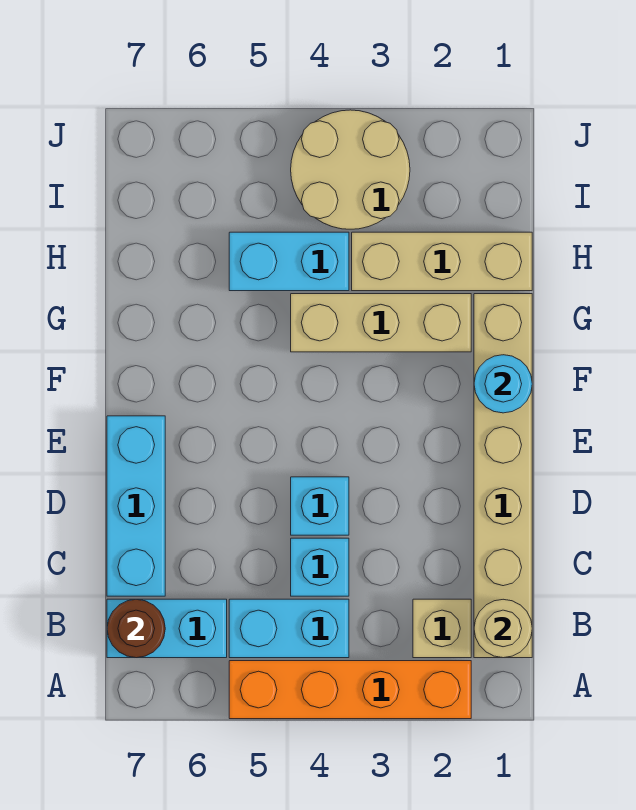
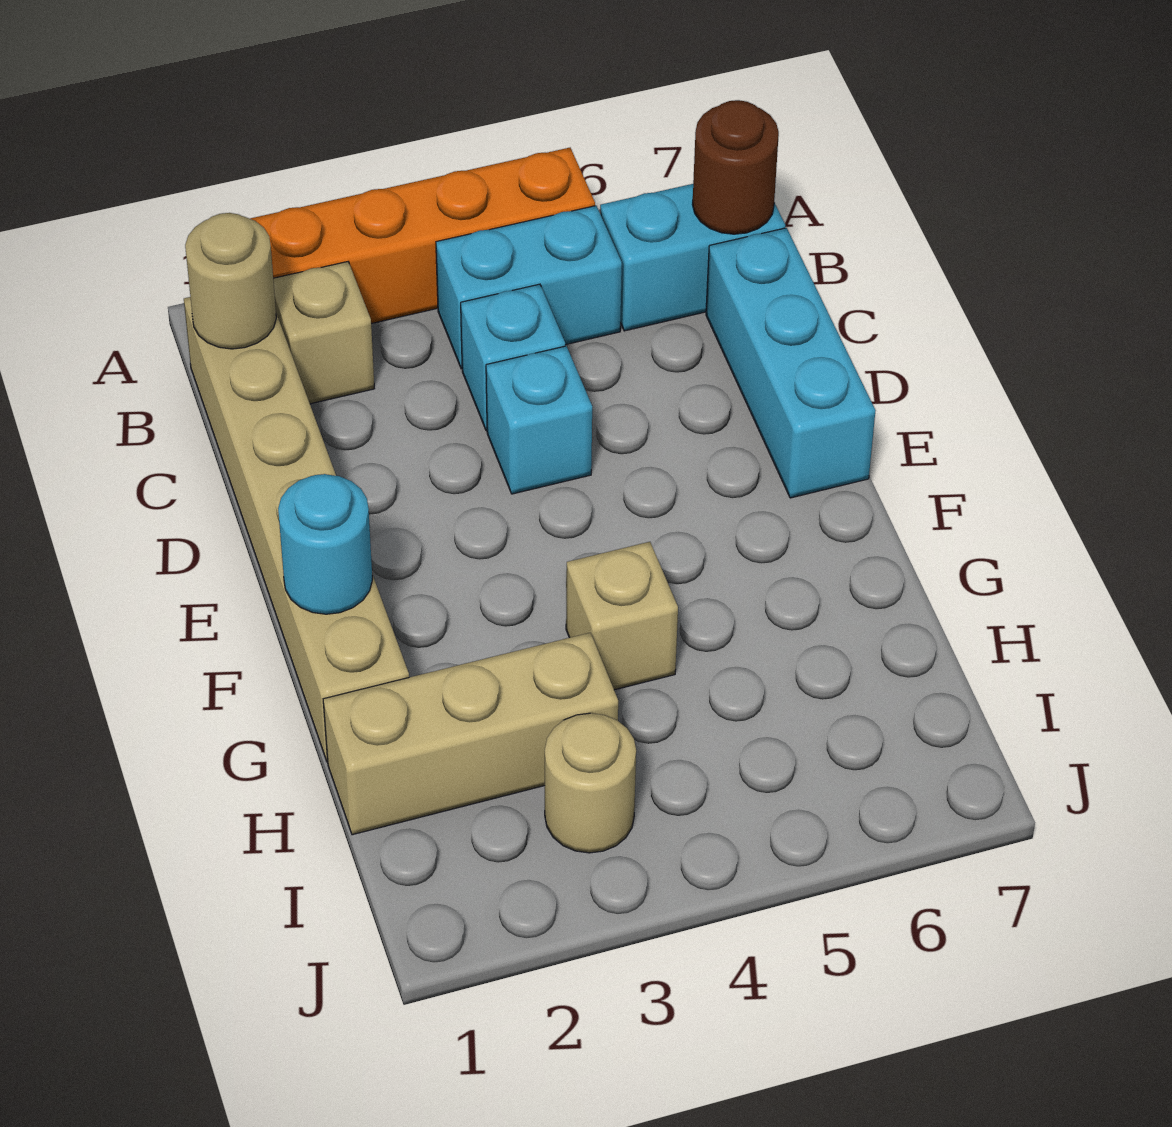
tan 1x3 brick [291,294,471,352] -> tan 1x1 brick [566,542,678,690]
cyan 1x2 brick [229,232,349,291] -> none
tan 2x2 round brick [291,110,410,229] -> tan 1x1 round brick [545,713,636,853]

